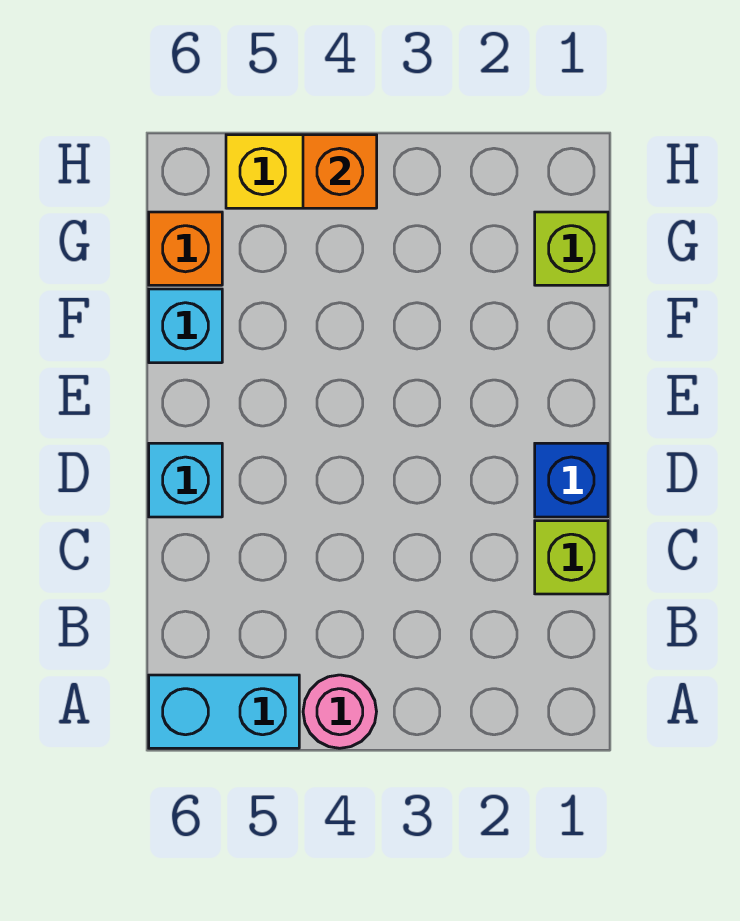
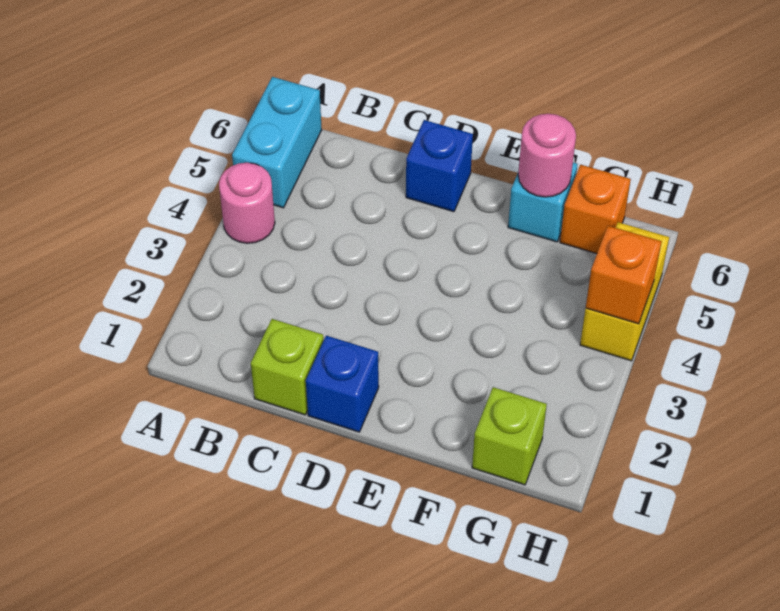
cyan 1x1 brick [149,443,222,517] -> blue 1x1 brick [406,120,473,212]
none -> pink 1x1 round brick [518,114,576,197]

